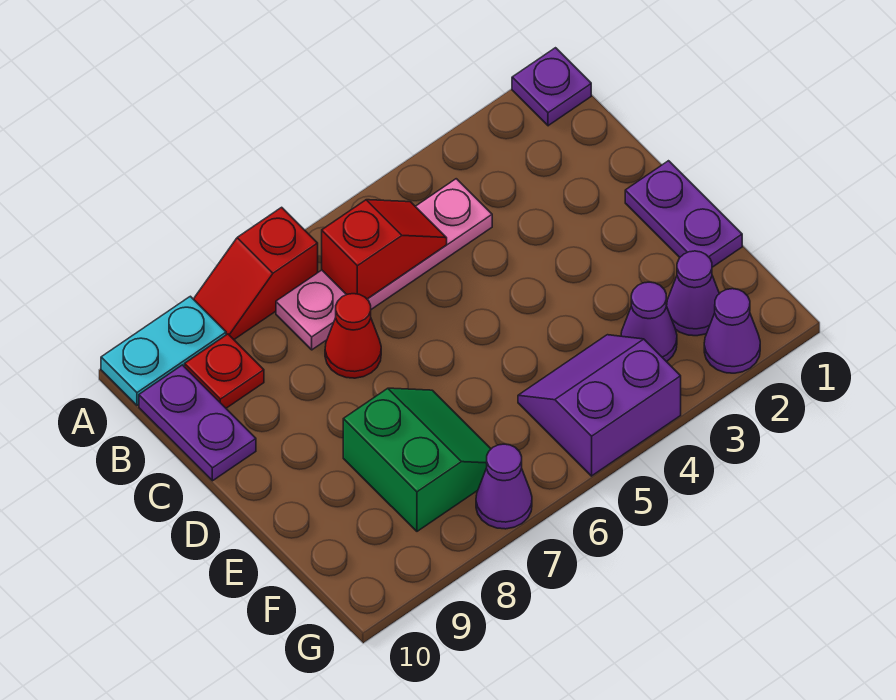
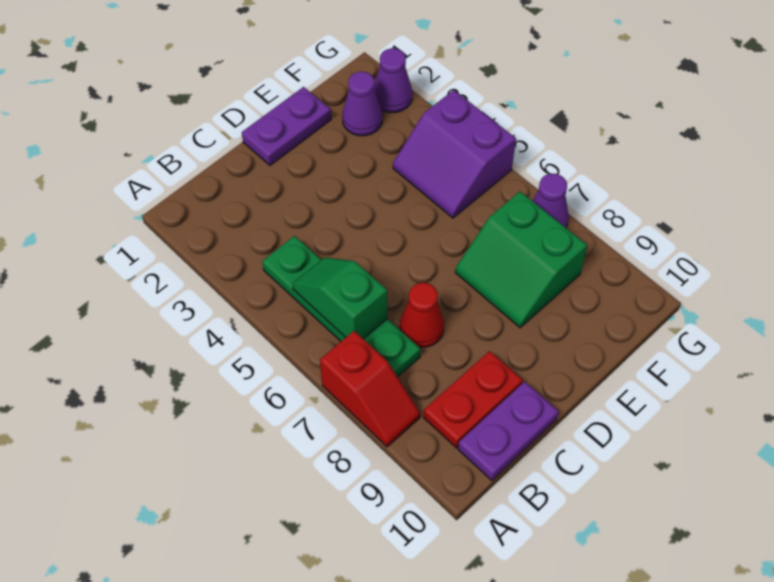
purple 1x1 plate [512,48,591,126] -> none
cyan 1x2 plate [101,296,226,405] -> none
pink 1x4 plate [276,179,492,350] -> green 1x4 plate [262,236,421,377]
red 1x2 slope [322,200,447,299] -> green 1x2 slope [292,258,387,339]
red 1x1 plate [185,334,264,408] -> red 1x2 plate [423,351,523,448]
green 2x2 slope [343,388,491,531] -> green 2x2 slope turned to [455,192,587,328]
purple 1x1 cone [621,282,677,362] -> none

